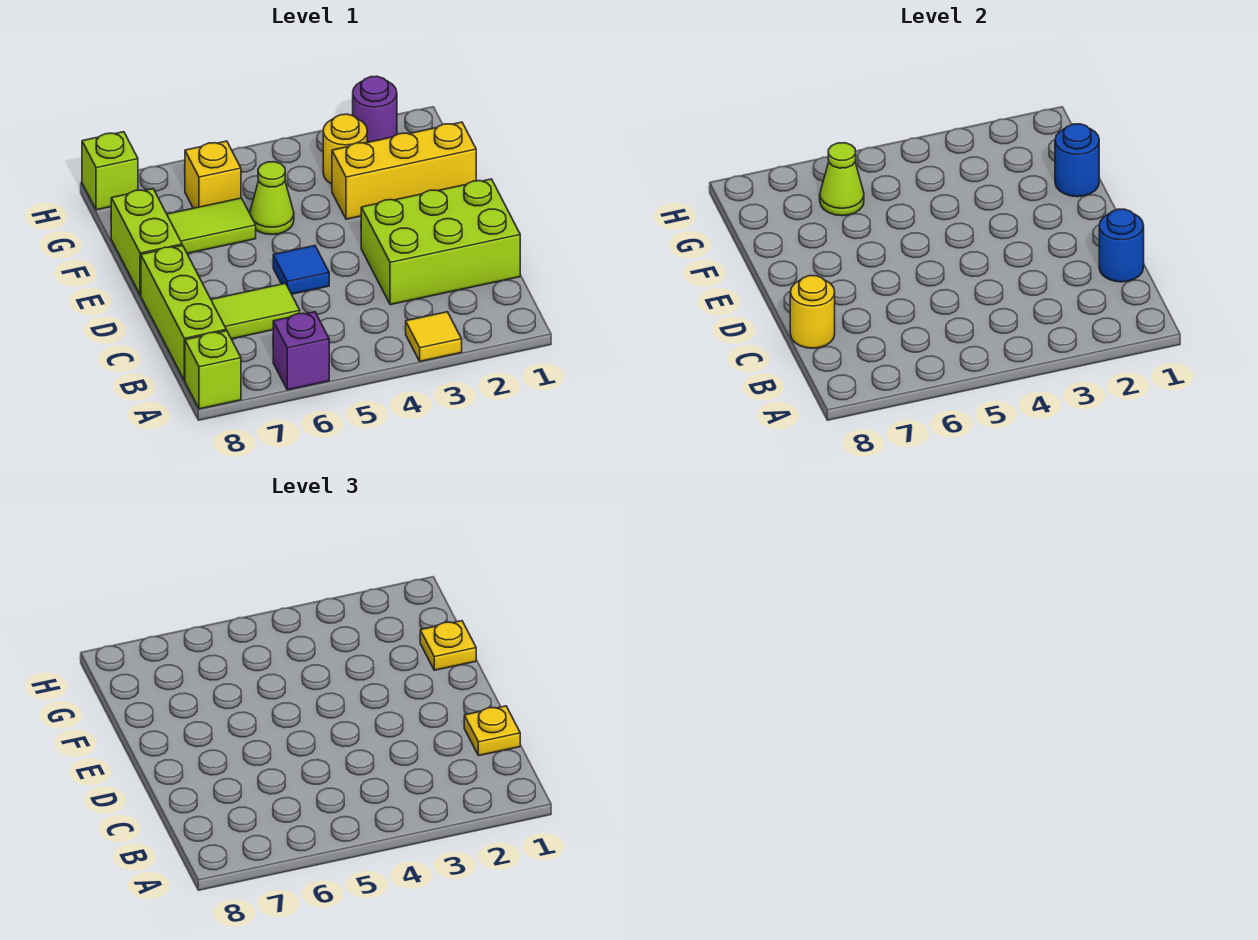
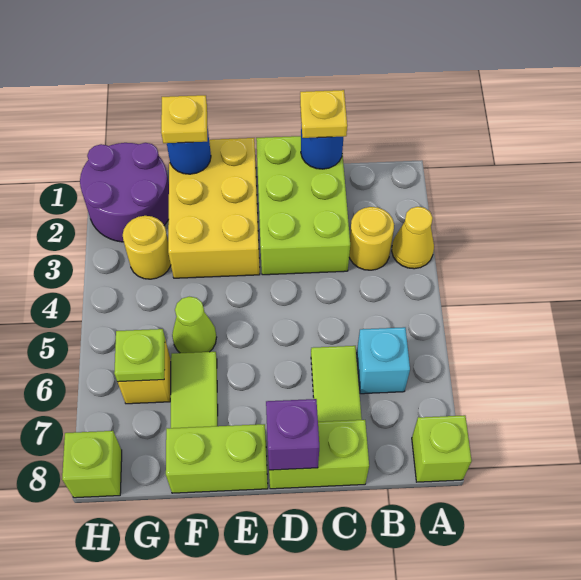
yellow 1x1 tile [406,312,462,361] -> yellow 1x1 cone [392,207,434,269]
purple 1x1 brick [273,312,329,390] -> purple 1x1 brick moved to [266,399,319,470]
none -> cyan 1x1 brick [357,327,410,394]
lime 1x3 brick [141,245,226,380] -> lime 1x2 brick [269,420,369,489]
yellow 1x1 round brick [790,276,835,348] -> yellow 1x1 round brick moved to [349,207,394,270]
blue 1x1 tile [273,246,329,294] -> none
yellow 1x3 brick [332,122,476,219] -> yellow 2x3 brick [168,138,260,278]
lime 1x1 cone [820,143,864,216] -> lime 1x1 plate [114,329,165,382]
purple 1x1 round brick [353,76,397,142] -> purple 2x2 round brick [80,143,169,242]

